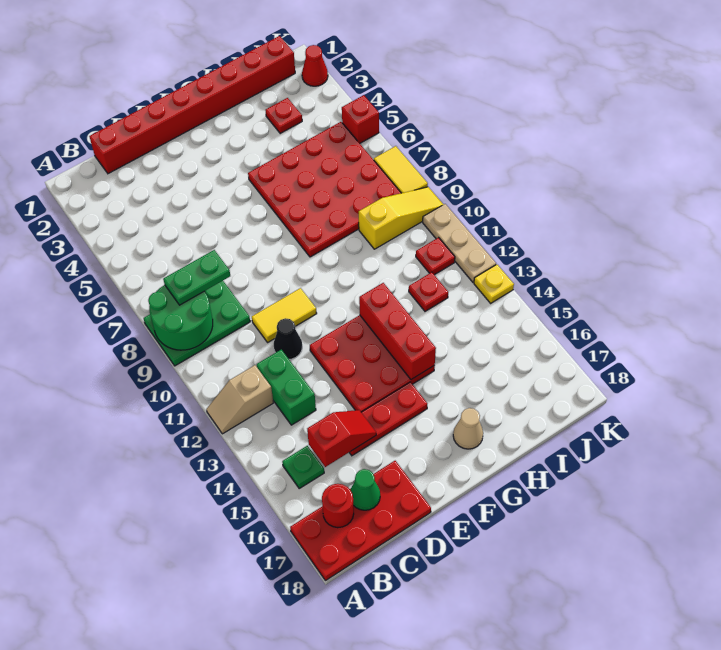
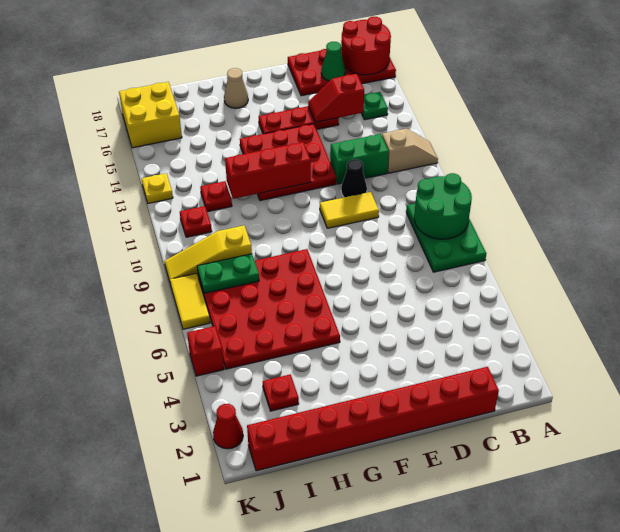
green 2x3 plate [144,281,250,366] -> green 2x3 plate turned to [406,204,486,272]
green 1x2 plate [163,250,230,305] -> green 1x2 plate moved to [197,254,259,293]
red 1x1 round brick [322,484,354,528] -> red 2x2 round brick [341,17,391,75]
green 1x2 brick [257,350,316,425] -> green 1x2 brick turned to [330,134,389,184]
red 1x3 brick [359,283,436,379] -> red 1x3 brick turned to [225,142,311,199]
none -> yellow 2x2 brick [119,82,182,148]
tan 1x3 plate [423,204,496,282] -> none

